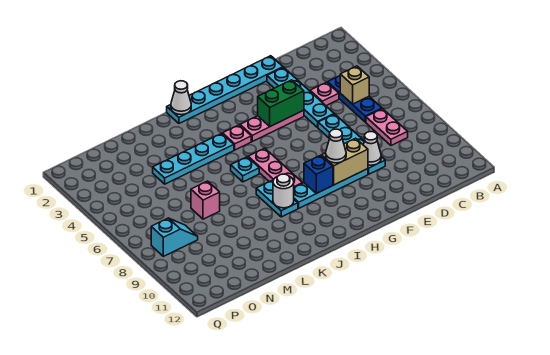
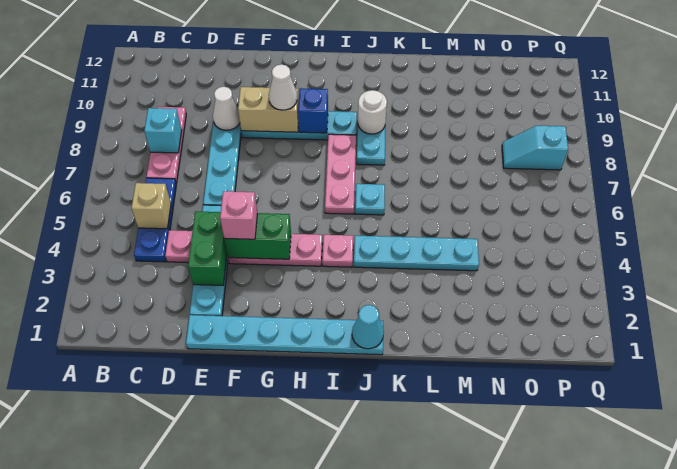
pink 1x2 plate [366,109,408,145] -> pink 1x3 plate [147,107,186,184]
none -> cyan 1x1 brick [144,108,182,153]
none -> green 1x2 brick [188,211,227,285]
white 1x1 cone [171,81,191,115] -> cyan 1x1 cone [352,305,384,349]
pink 1x1 brick [191,181,220,219] -> pink 1x1 brick moved to [220,191,257,239]

